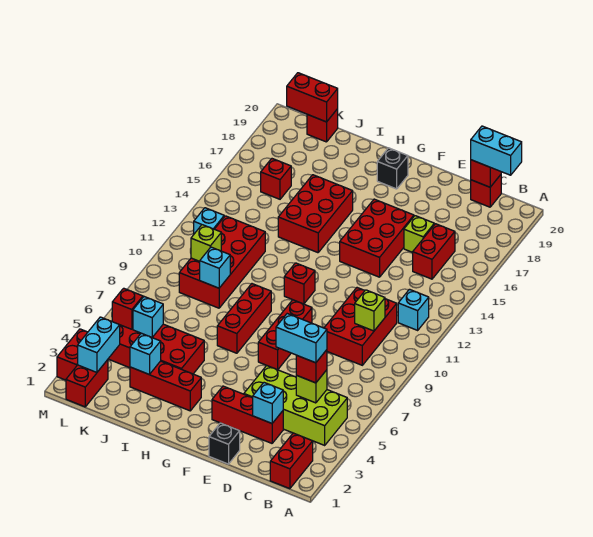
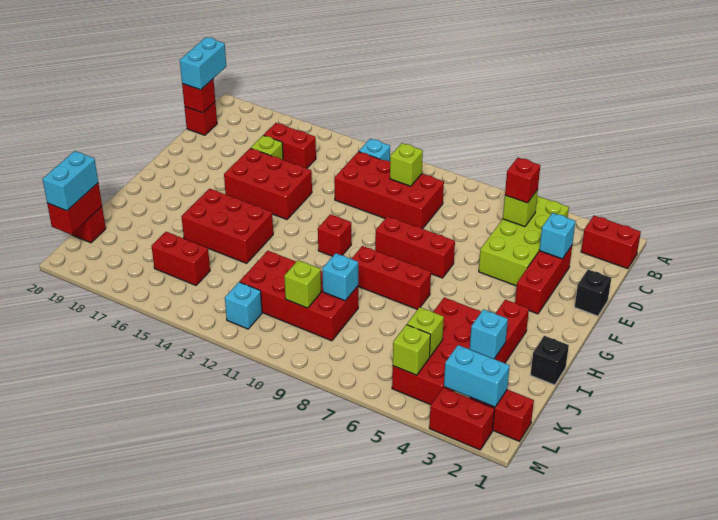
cyan 1x2 brick [276,314,327,363] -> cyan 1x2 brick moved to [43,151,98,211]
red 2x3 brick [324,288,397,365] -> red 2x4 brick [334,152,444,229]
black 1x1 brick [377,148,408,189] -> black 1x1 brick moved to [531,336,569,385]
cyan 1x1 brick [133,297,163,337] -> lime 1x1 brick [407,307,444,357]
red 1x1 brick [261,159,291,199] -> red 1x2 brick [151,232,210,285]
red 1x1 brick [112,288,143,329] -> lime 1x1 brick [393,325,431,375]

